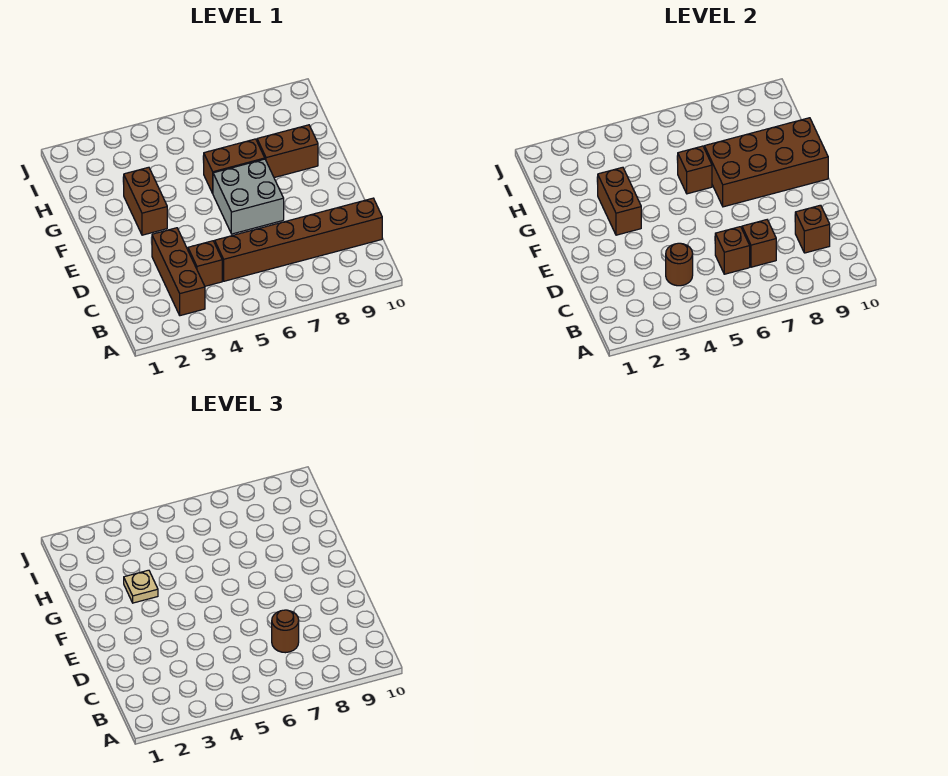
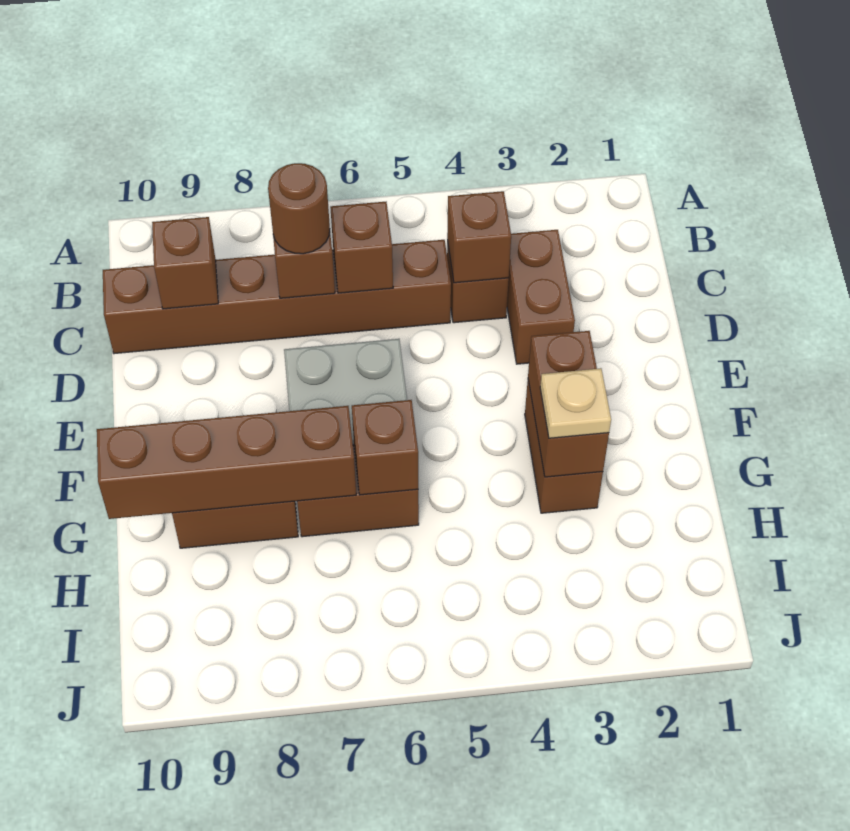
brown 1x3 brick [152,228,205,316] -> brown 1x2 brick [507,230,575,364]
brown 1x1 round brick [666,243,693,286] -> brown 1x1 brick [447,191,511,283]
brown 2x4 brick [704,118,828,207] -> brown 1x4 brick [97,406,356,519]

